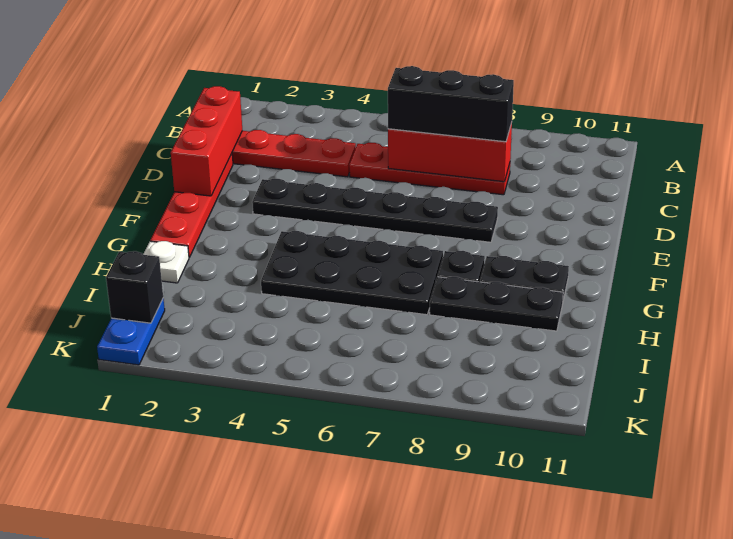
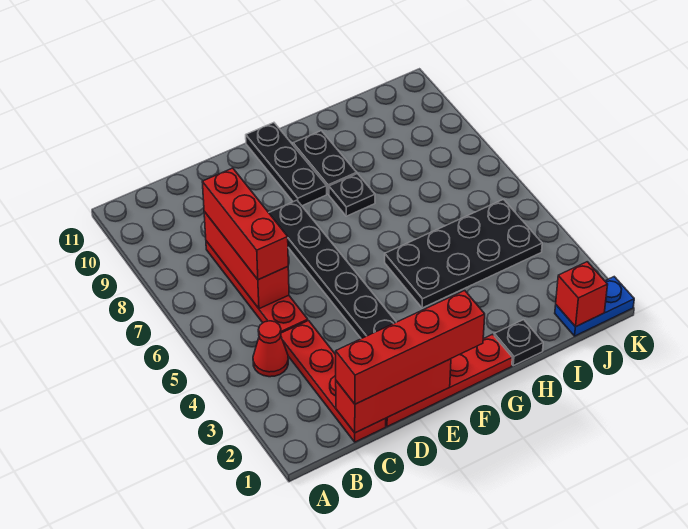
none -> red 1x1 cone [253,321,288,377]
none -> red 1x4 brick [336,291,485,404]
black 1x3 brick [388,66,514,142] -> red 1x3 brick [202,168,288,280]
black 2x4 plate [261,231,443,315] -> black 2x4 plate turned to [385,199,542,308]
white 1x1 plate [143,241,189,283] -> black 1x1 plate [494,320,543,366]
black 1x3 plate [430,277,563,331] -> black 1x3 plate moved to [246,123,327,206]
black 1x1 brick [106,251,163,323] -> red 1x1 brick [556,262,608,327]

